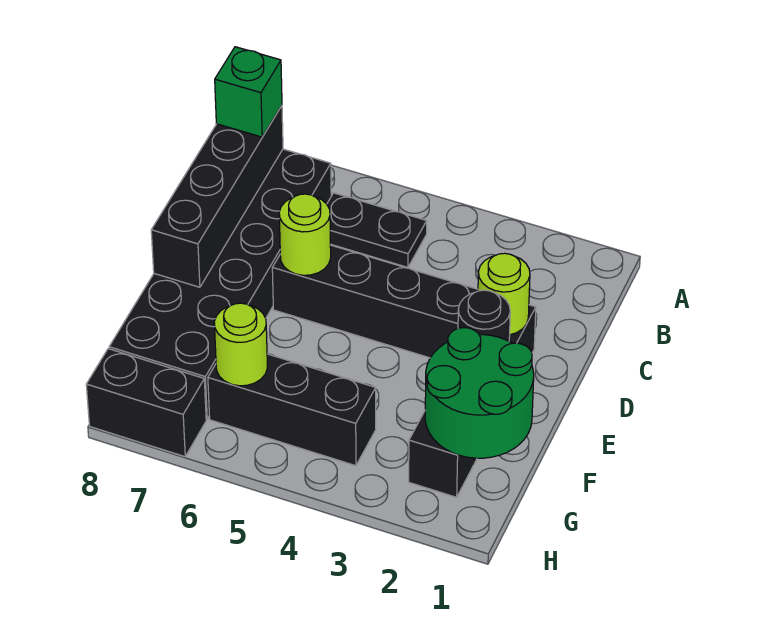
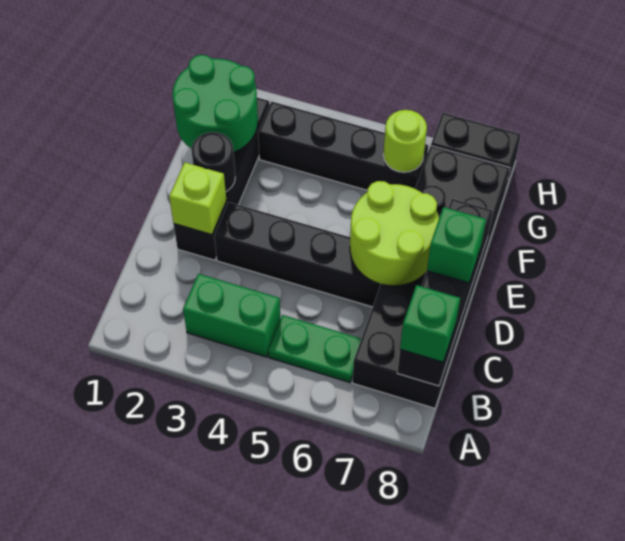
none -> green 1x2 brick [183,274,280,357]
black 1x2 plate [327,193,427,267] -> green 1x2 plate [268,315,361,382]
lime 1x1 round brick [478,253,530,335] -> lime 1x1 brick [169,162,226,235]
lime 1x1 round brick [279,194,331,275] -> lime 2x2 round brick [350,181,439,286]
none -> green 1x1 brick [427,207,486,283]
black 1x3 brick [208,354,376,466] -> black 1x4 brick [258,101,428,190]

